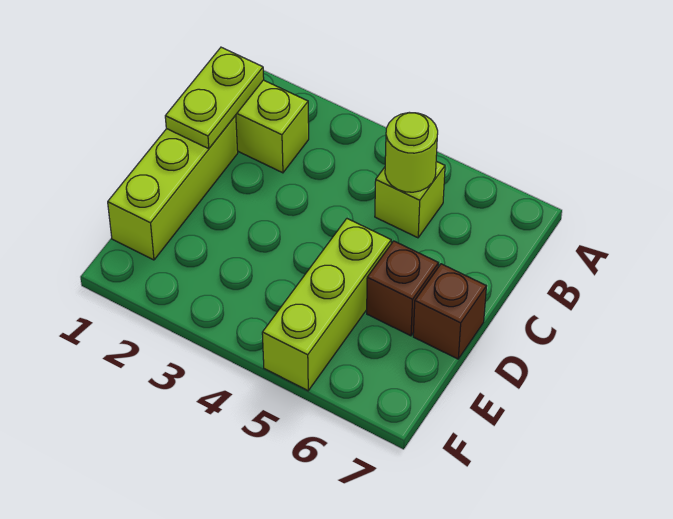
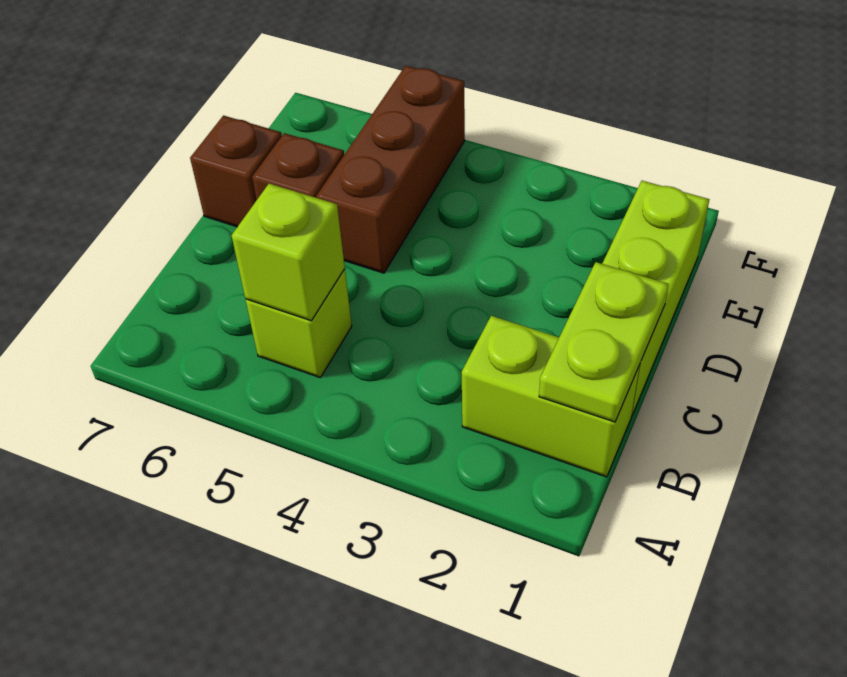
lime 1x1 round brick [385,112,438,192] -> lime 1x1 brick [232,184,345,321]
lime 1x3 brick [262,219,391,391] -> brown 1x3 brick [316,66,465,273]

